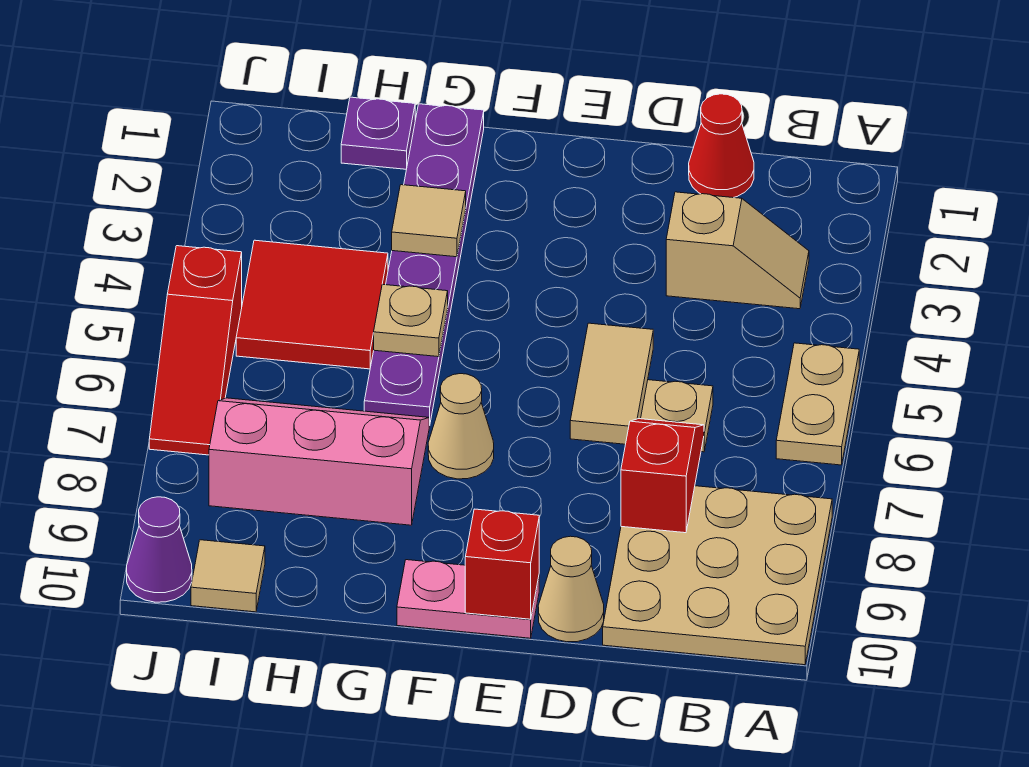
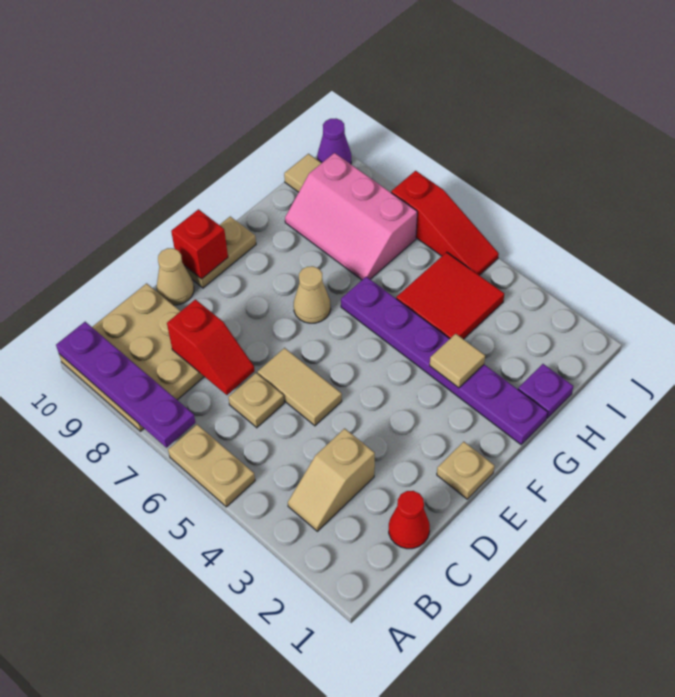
none -> purple 1x4 plate [56,322,196,448]
pink 1x2 plate [397,560,539,638] -> tan 1x2 plate [185,217,256,288]
tan 1x1 plate [374,284,448,357] -> tan 1x1 plate moved to [437,442,495,499]
pink 2x3 slope [209,398,430,525] -> pink 2x3 slope turned to [285,153,417,280]
red 1x3 slope [149,246,242,455] -> red 1x3 slope turned to [391,171,499,275]

